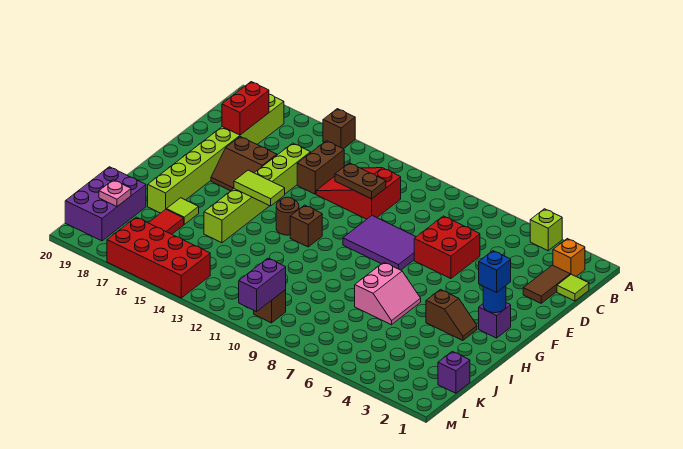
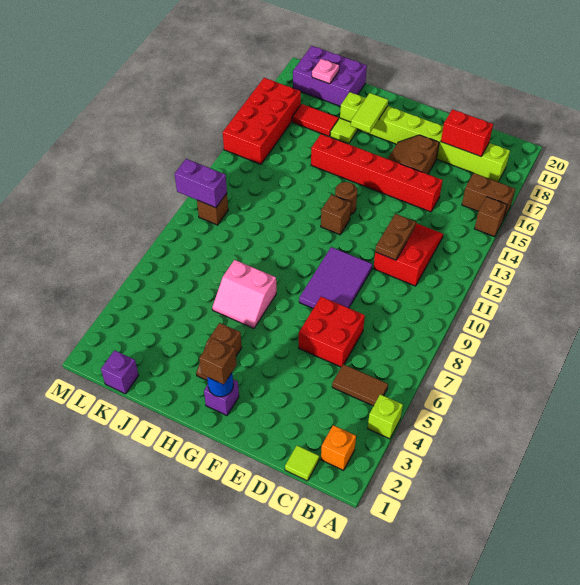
brown 1x2 tile [523,265,570,303] -> brown 1x2 tile moved to [332,364,388,406]
brown 1x2 brick [297,141,344,194] -> brown 1x2 brick moved to [462,173,515,220]
lime 1x6 brick [204,143,311,243] -> red 1x6 brick [311,134,443,212]
blue 1x1 brick [479,251,511,293] -> brown 1x1 brick [199,338,237,385]
lime 1x2 tile [234,170,285,206] -> lime 1x2 tile moved to [351,93,388,133]

